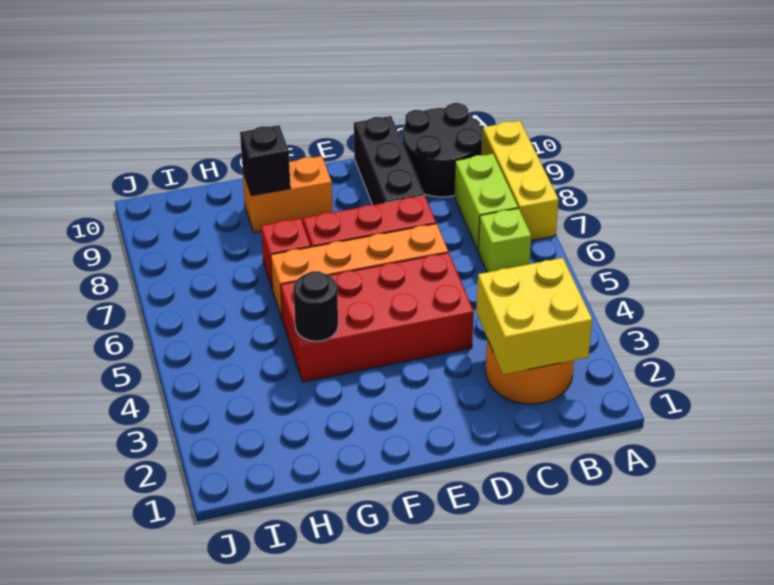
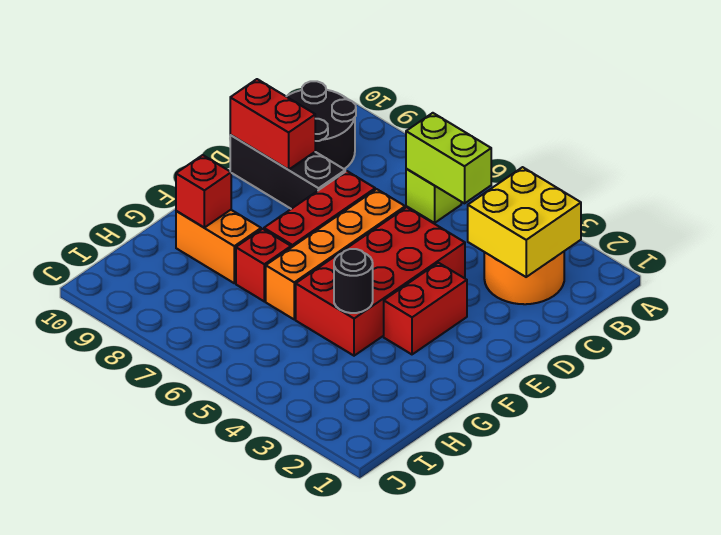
yellow 1x3 brick [482,121,559,241] -> none
lime 1x2 brick [454,154,518,250] -> lime 1x2 brick moved to [406,113,491,203]
none -> red 1x2 brick [230,79,315,170]
none -> red 1x2 brick [384,263,467,354]
orange 1x2 brick [243,156,332,233] -> orange 1x2 brick turned to [176,210,261,283]
black 1x1 brick [240,125,291,196] -> red 1x1 brick [176,155,231,228]

